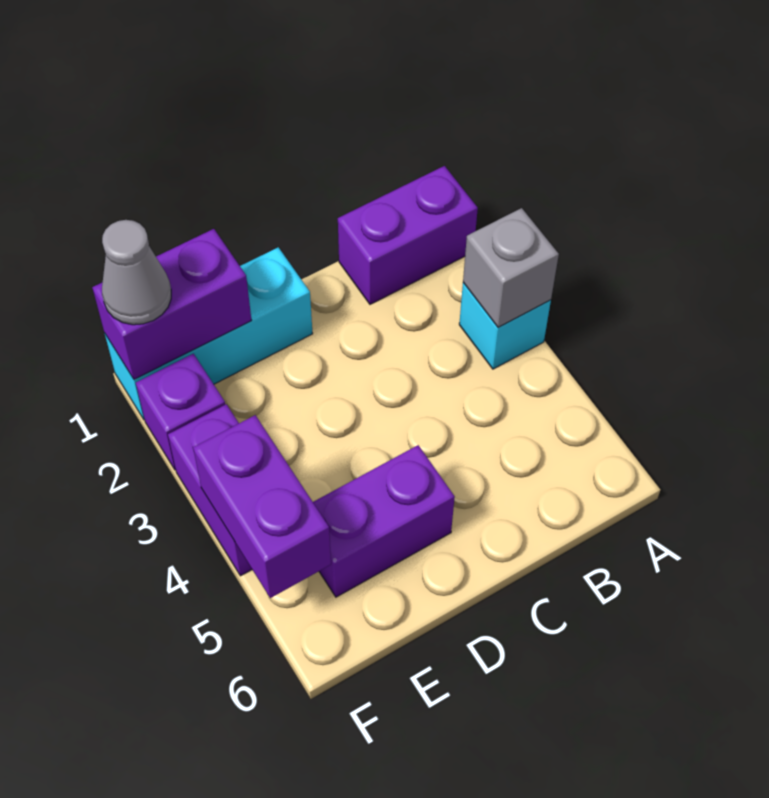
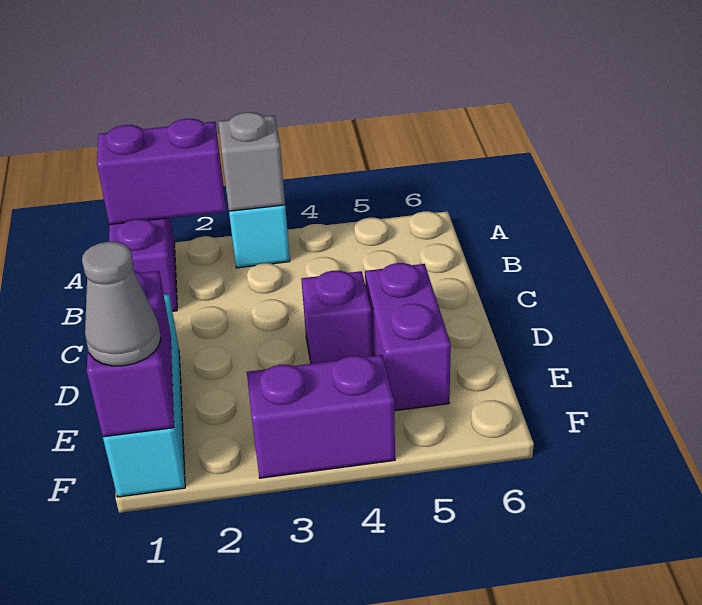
purple 1x1 brick [136,354,225,470] -> purple 1x1 brick moved to [301,271,373,364]
purple 1x2 brick [193,415,331,598] -> purple 1x2 brick moved to [97,119,226,225]

